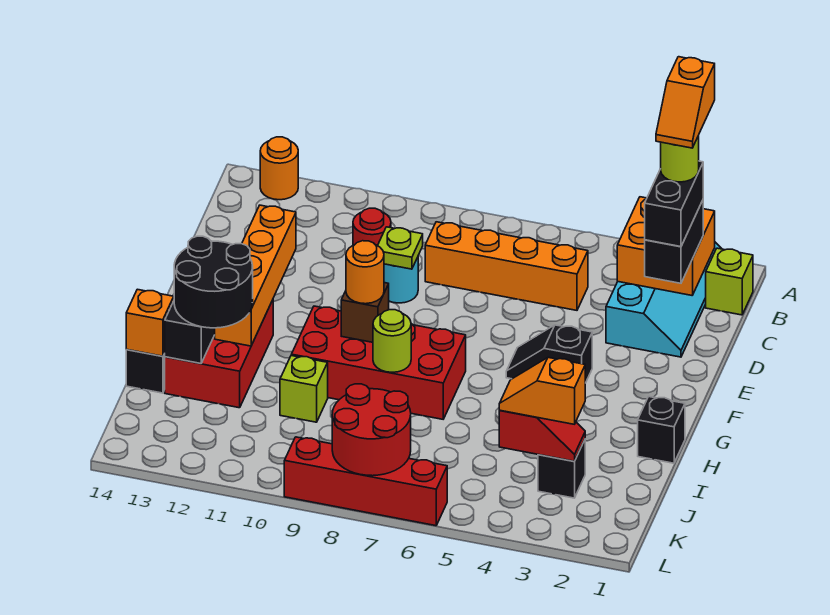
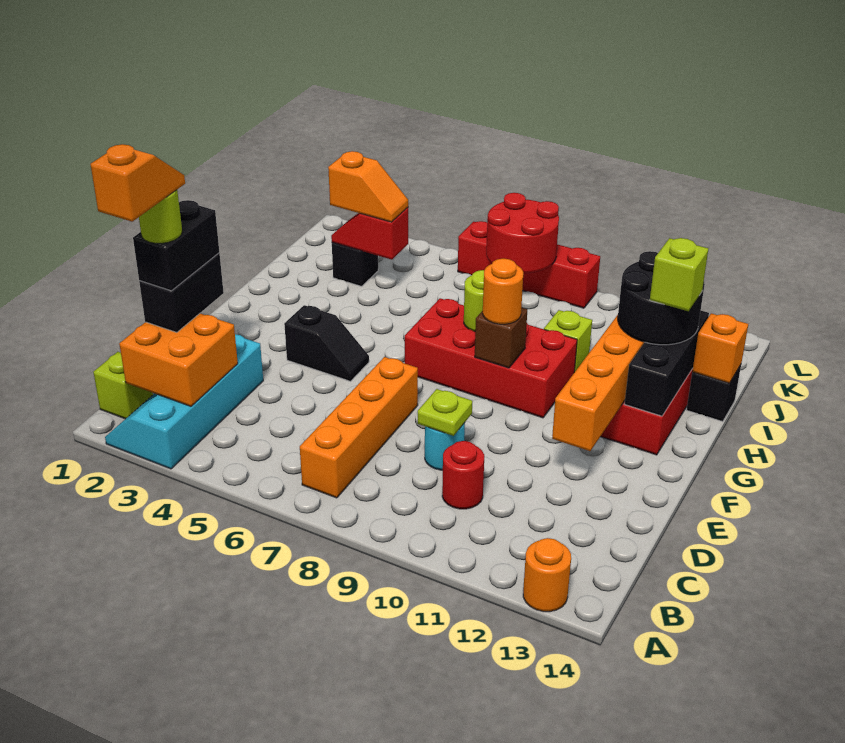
orange 1x4 brick [425,222,588,310] -> orange 1x4 brick turned to [300,357,418,498]
black 1x1 brick [638,397,685,463] -> none
none -> lime 1x1 brick [650,238,708,311]

